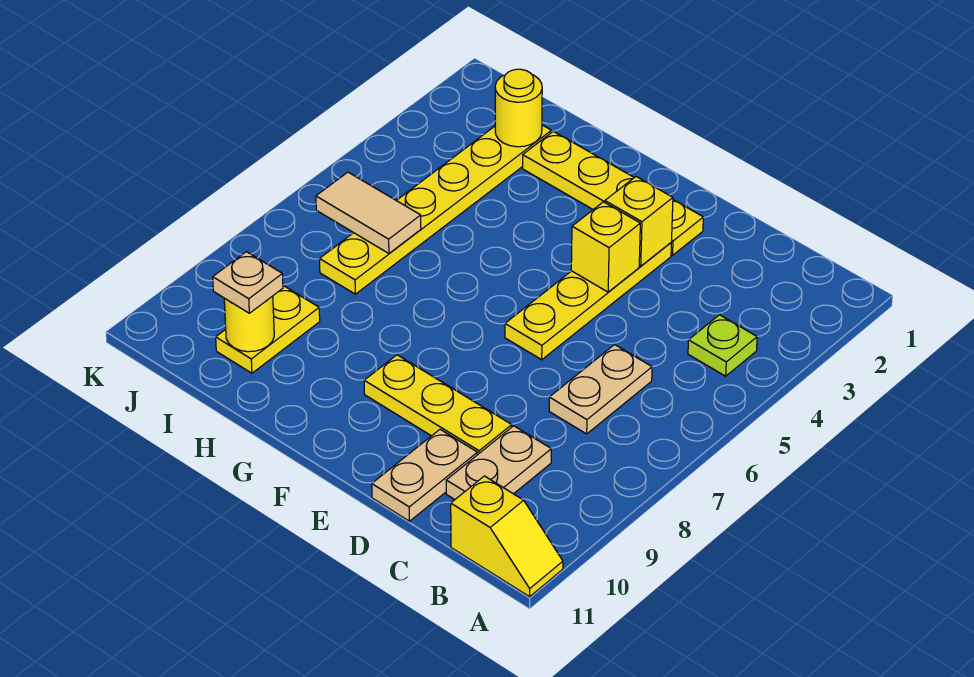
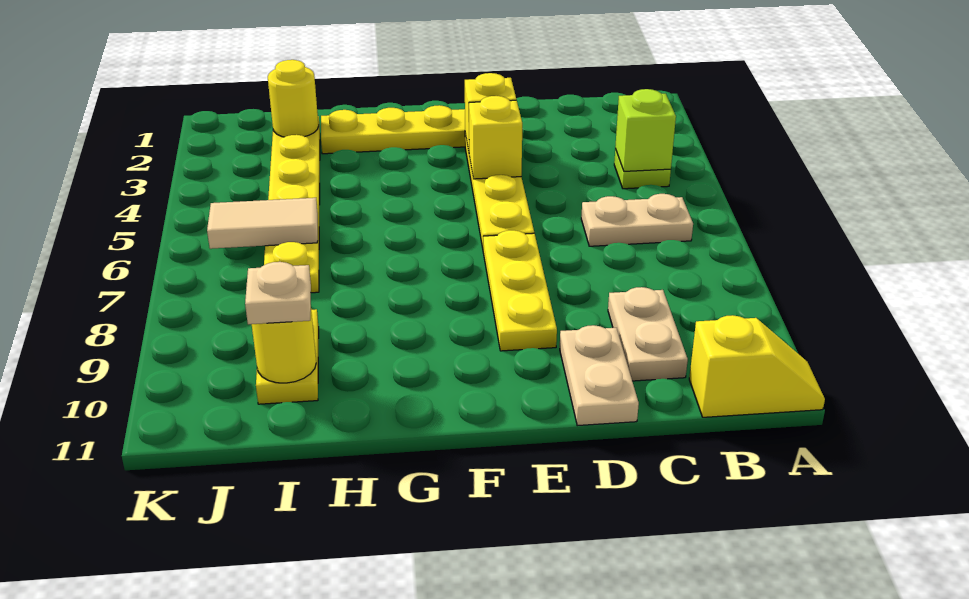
none -> lime 1x1 brick [615,89,676,171]
tan 1x2 plate [549,345,652,434] -> tan 1x2 plate turned to [581,194,693,246]
yellow 1x3 plate [364,355,512,455] -> yellow 1x3 plate turned to [483,230,557,351]

